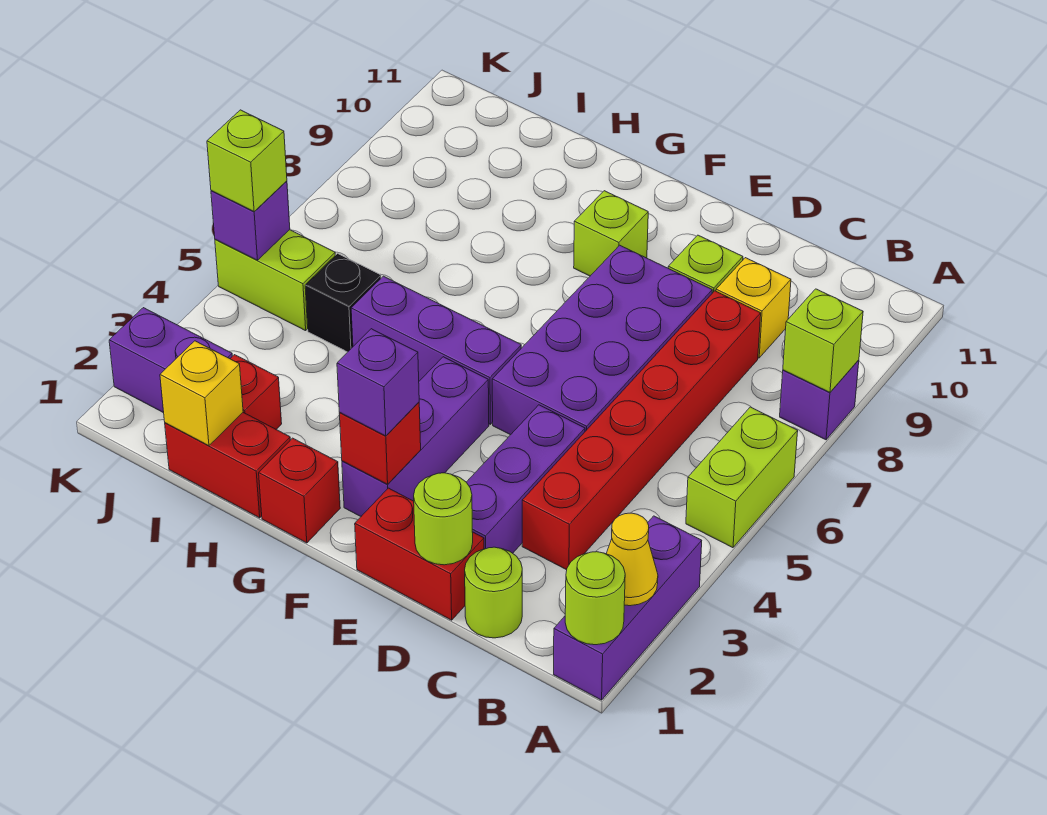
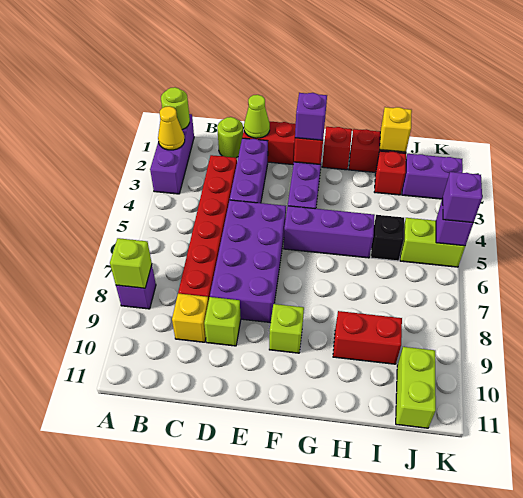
lime 1x2 brick [686,407,798,548] -> lime 1x2 brick moved to [396,347,436,428]
lime 1x1 round brick [414,473,473,565] -> lime 1x1 cone [244,95,270,138]
none -> red 1x2 brick [333,311,402,364]
lime 1x1 brick [207,110,287,212] -> purple 1x1 brick [443,172,482,223]

